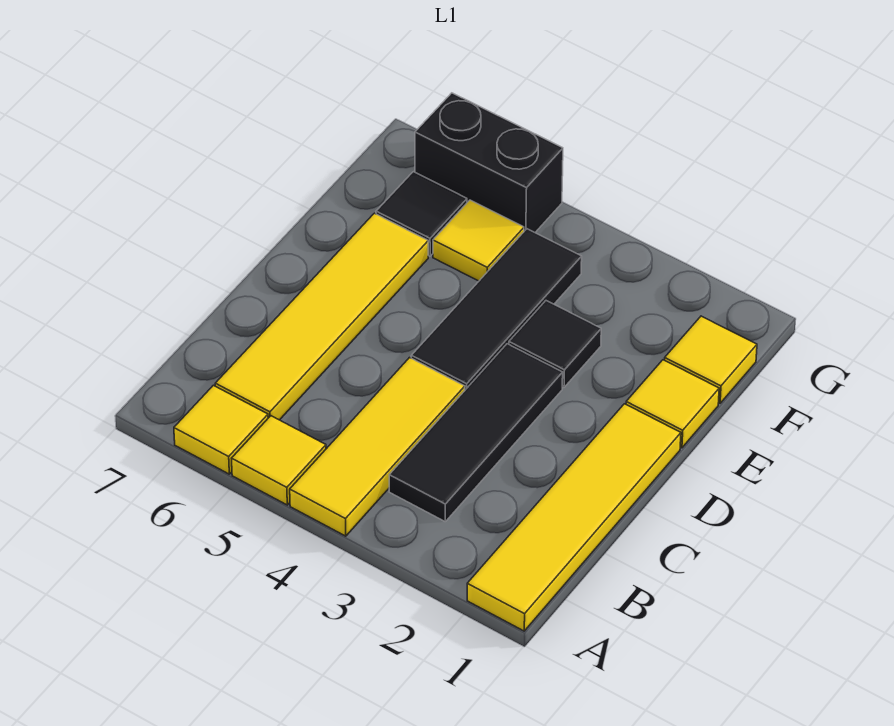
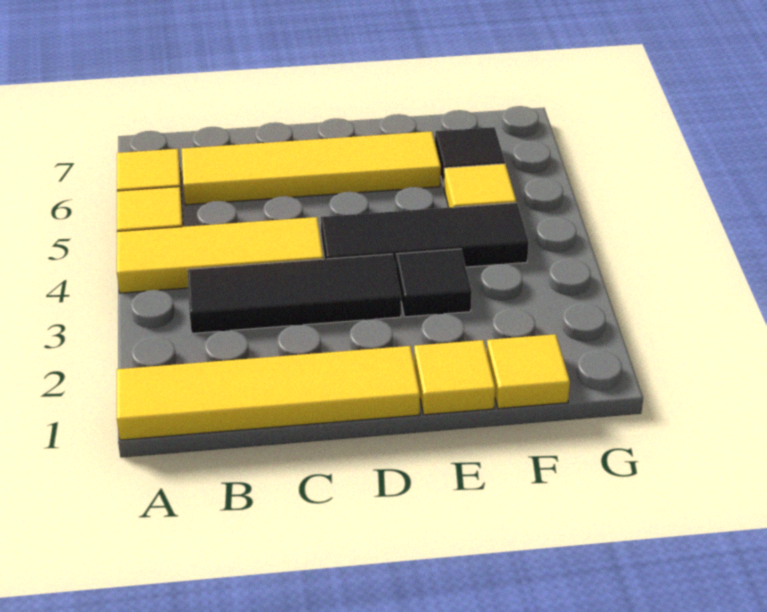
black 1x2 brick [415,93,563,232] -> none

